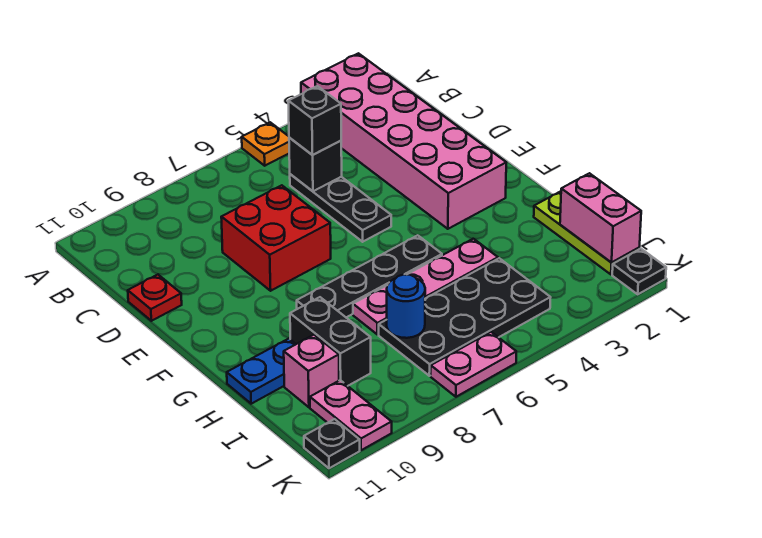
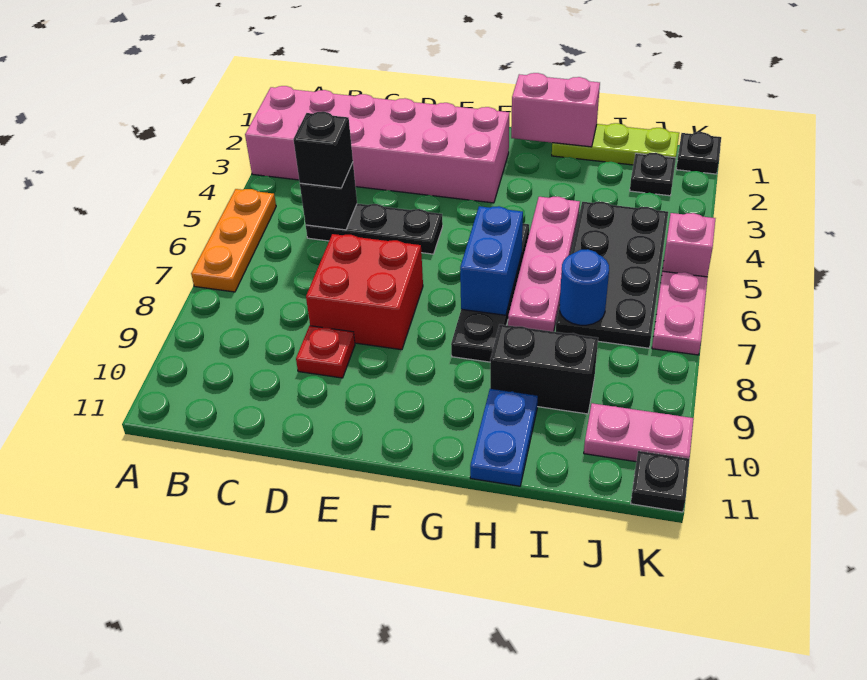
orange 1x1 plate [242,122,289,166] -> orange 1x3 plate [191,189,276,292]
red 1x1 plate [128,275,182,321] -> red 1x1 plate moved to [296,326,355,378]
none -> blue 1x2 brick [460,206,523,315]
pink 1x2 brick [560,173,641,263] -> pink 1x2 brick moved to [511,73,600,147]
pink 1x1 brick [284,335,339,407] -> pink 1x1 brick moved to [663,213,716,277]
none -> black 1x1 plate [630,153,676,196]

